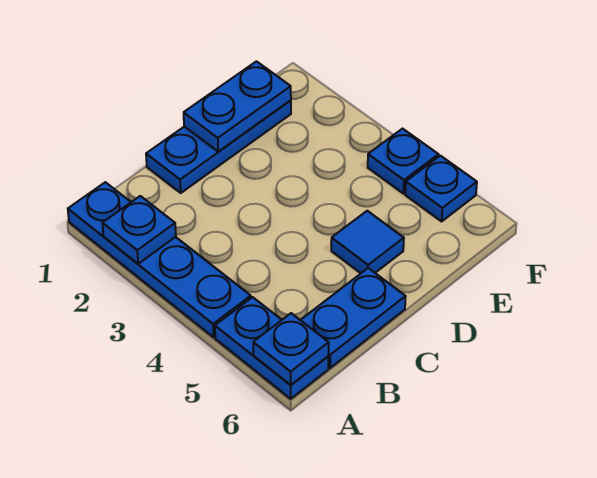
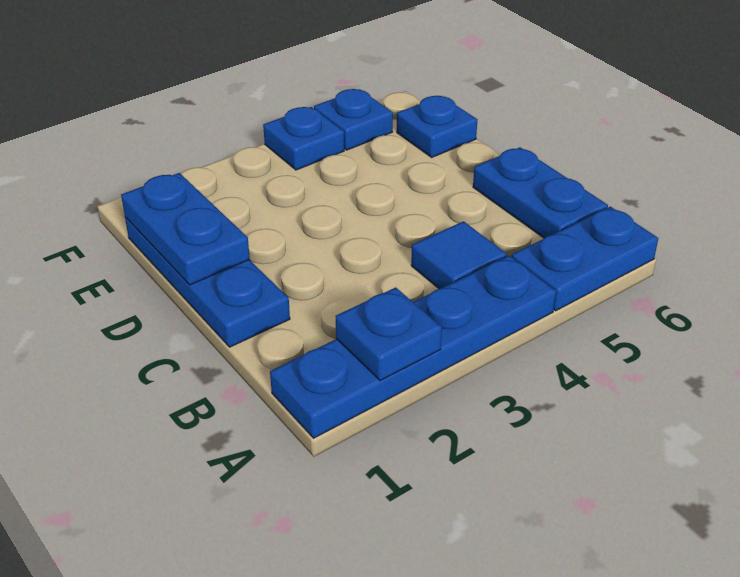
blue 1x1 plate [253,313,329,385] -> blue 1x1 plate moved to [397,96,477,157]
blue 1x1 tile [331,211,404,273] -> blue 1x1 tile moved to [411,221,507,289]

